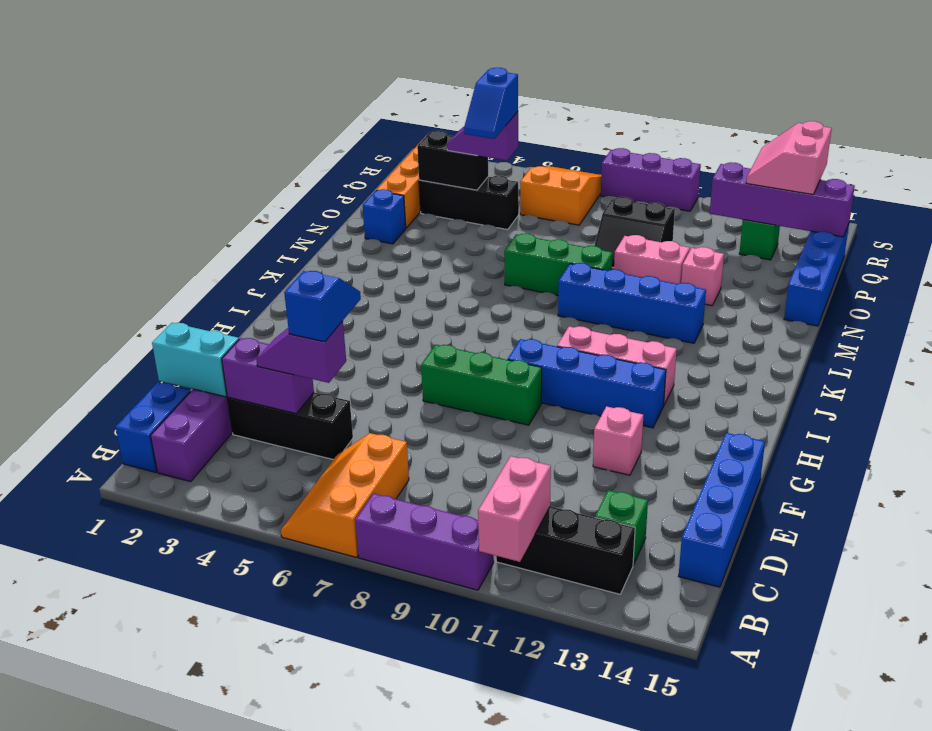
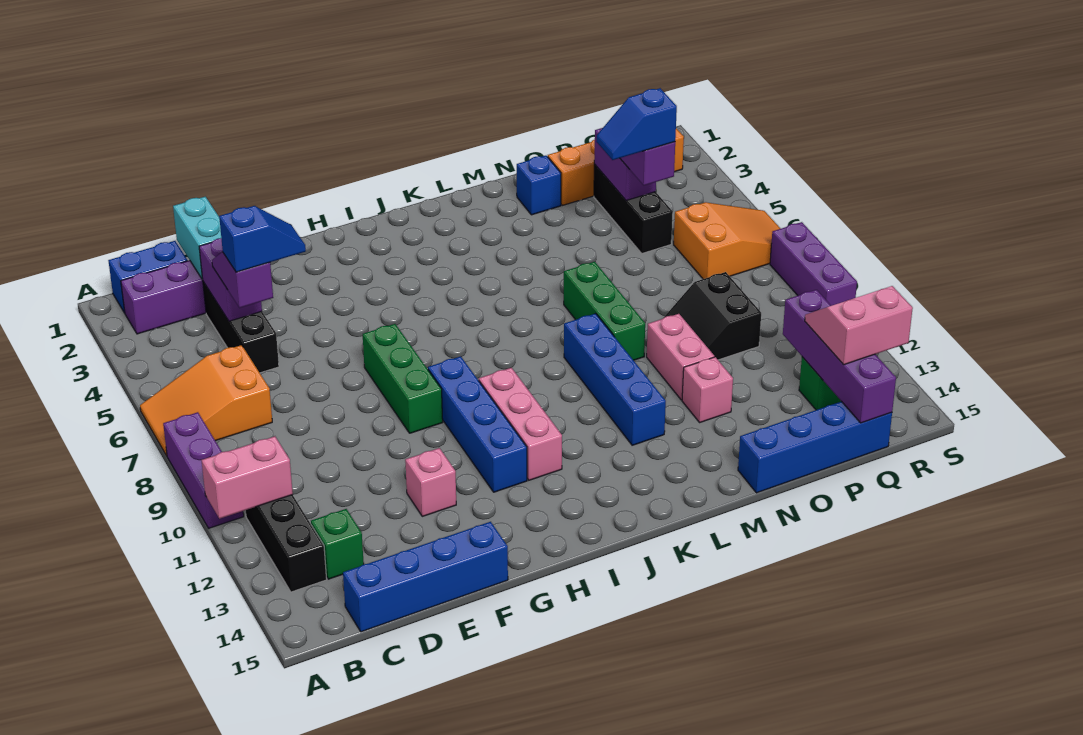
orange 2x3 slope [281,433,409,558] -> orange 2x3 slope turned to [140,345,272,456]
black 1x2 brick [417,131,488,190] -> purple 1x2 brick [594,128,656,201]

